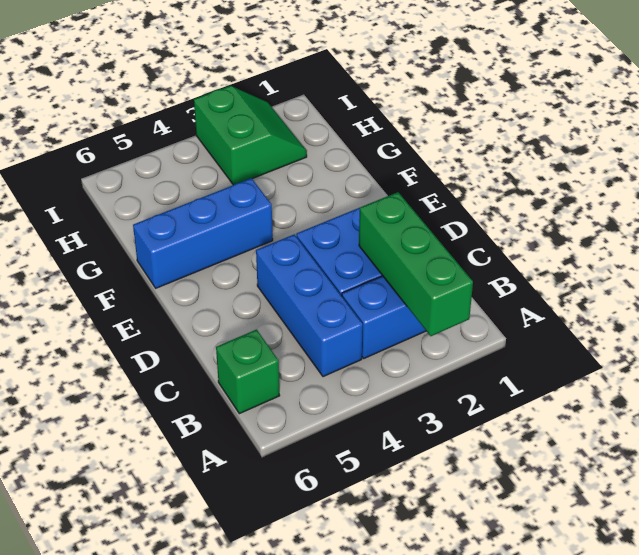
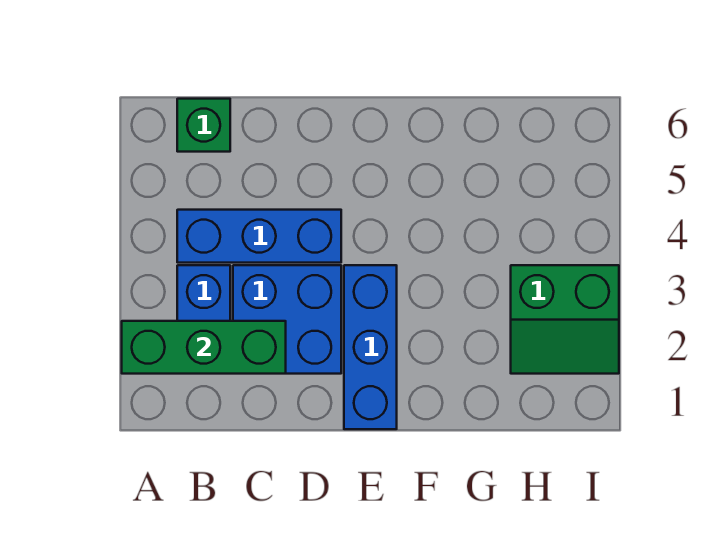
blue 1x3 brick [133,178,273,288] -> blue 1x3 brick moved to [344,265,397,429]

